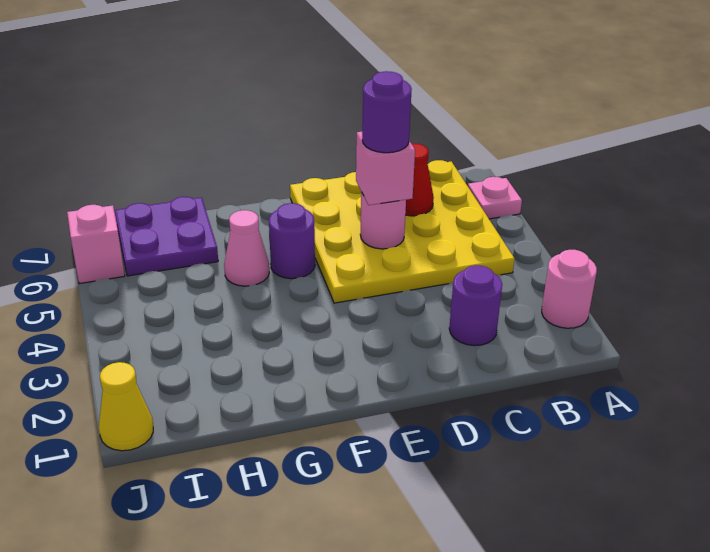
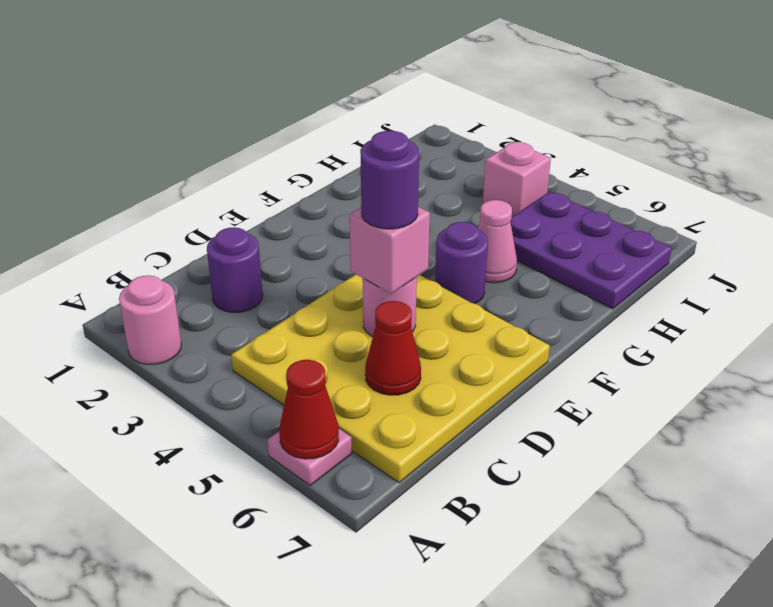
none -> red 1x1 cone [279,360,339,459]
purple 2x2 plate [115,197,218,276] -> purple 2x3 plate [511,192,672,309]
yellow 1x1 cone [99,362,153,451] -> none
pink 1x1 brick [67,205,125,284] -> pink 1x1 brick moved to [483,142,551,217]

